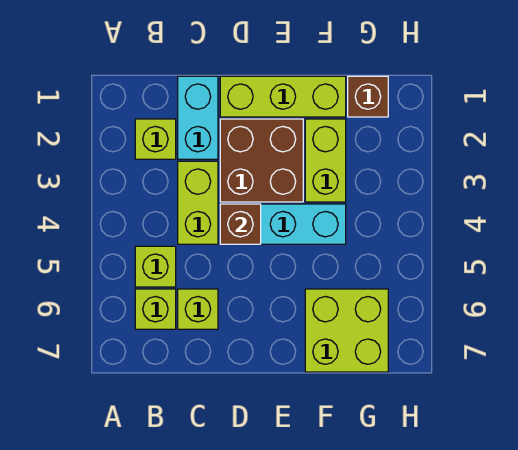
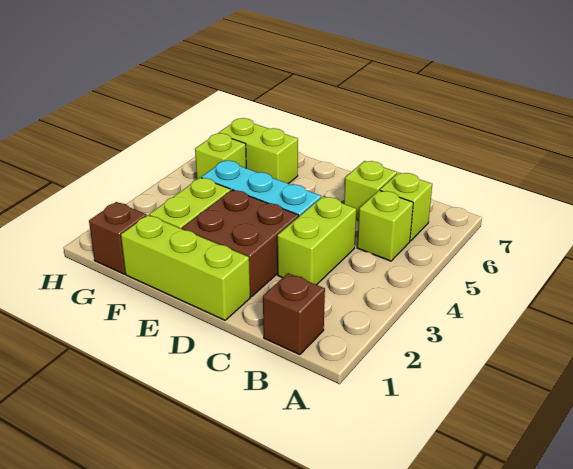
lime 1x1 brick [135,119,176,159] -> lime 1x1 brick moved to [195,133,246,179]
cyan 1x2 brick [178,76,218,159] -> none
brown 1x1 brick [220,204,261,244] -> brown 1x1 brick moved to [263,273,325,355]
lime 2x2 brick [305,289,388,372] -> lime 1x2 brick [218,118,298,184]

